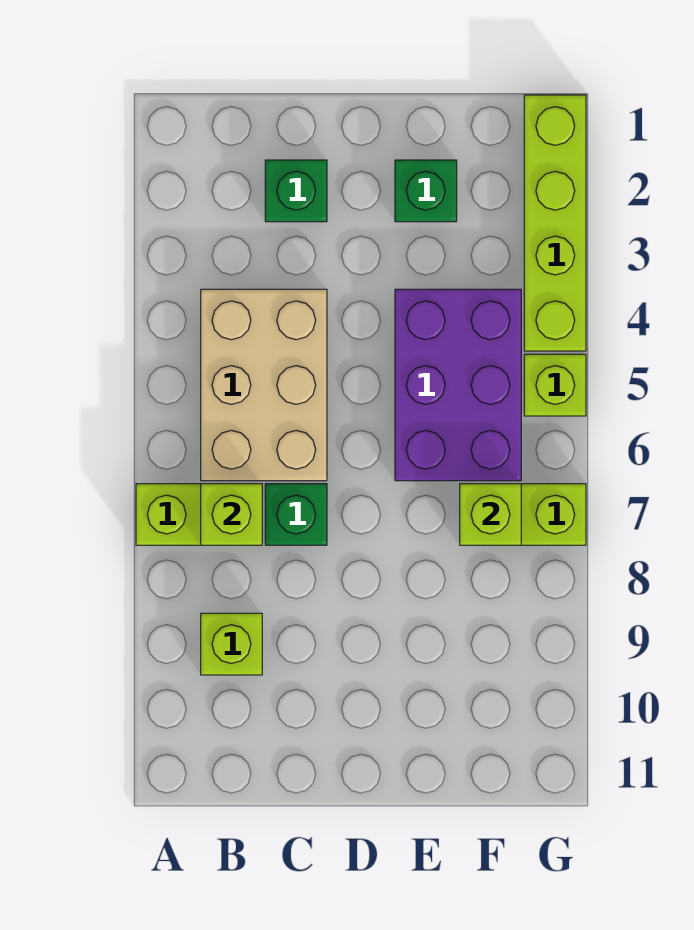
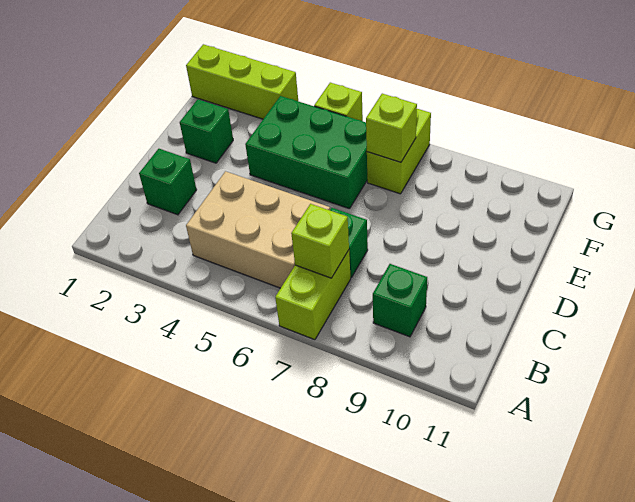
lime 1x1 brick [201,613,262,675] -> green 1x1 brick [373,264,427,337]
purple 2x3 brick [395,289,521,481] -> green 2x3 brick [245,96,367,209]
lime 1x4 brick [524,95,586,351] -> lime 1x3 brick [186,44,298,119]

